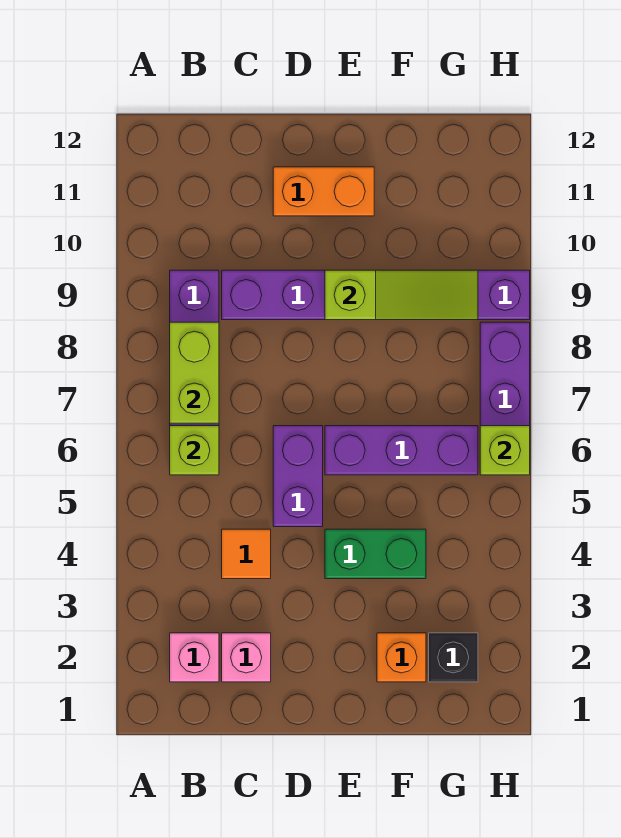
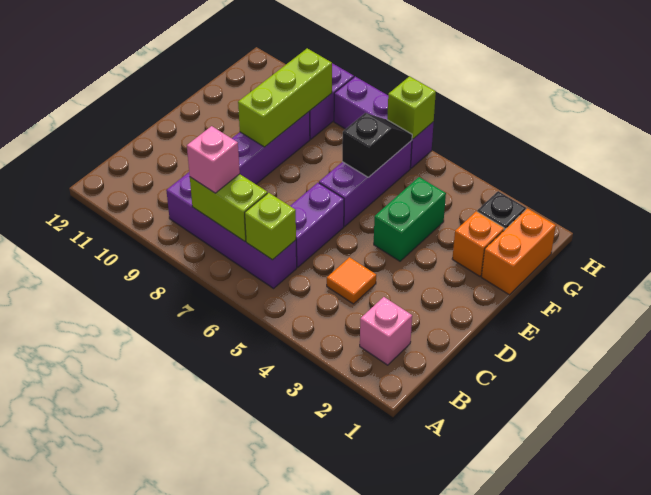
pink 1x1 brick [222,633,271,682] -> pink 1x1 brick moved to [187,126,240,193]
purple 1x2 brick [273,426,323,527] -> purple 1x2 brick turned to [290,183,344,267]
orange 1x2 brick [273,167,374,216] -> orange 1x2 brick moved to [481,208,556,295]
lime 1x3 slope [325,270,478,320] -> lime 1x3 brick [238,48,332,147]
none -> black 1x2 slope [342,113,412,177]

